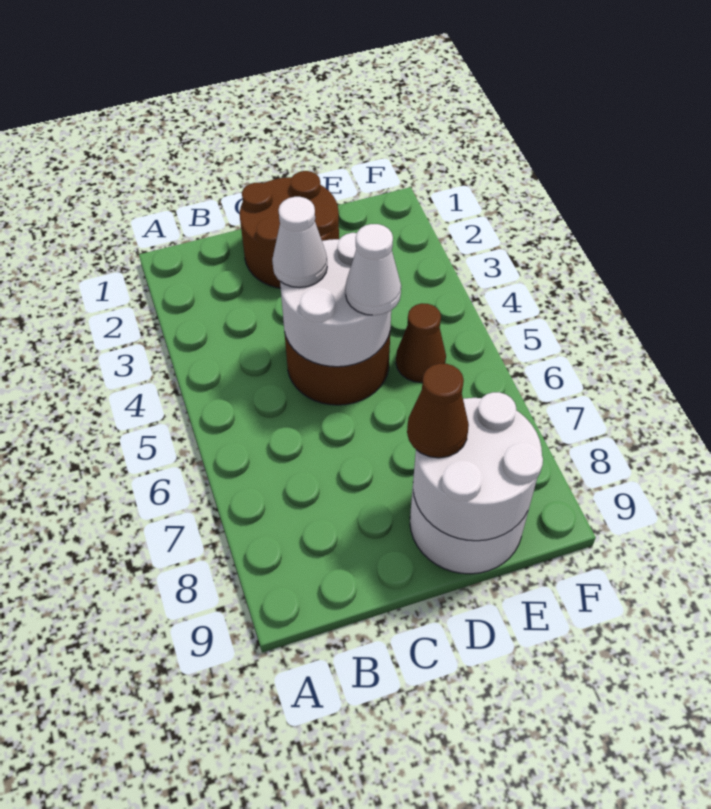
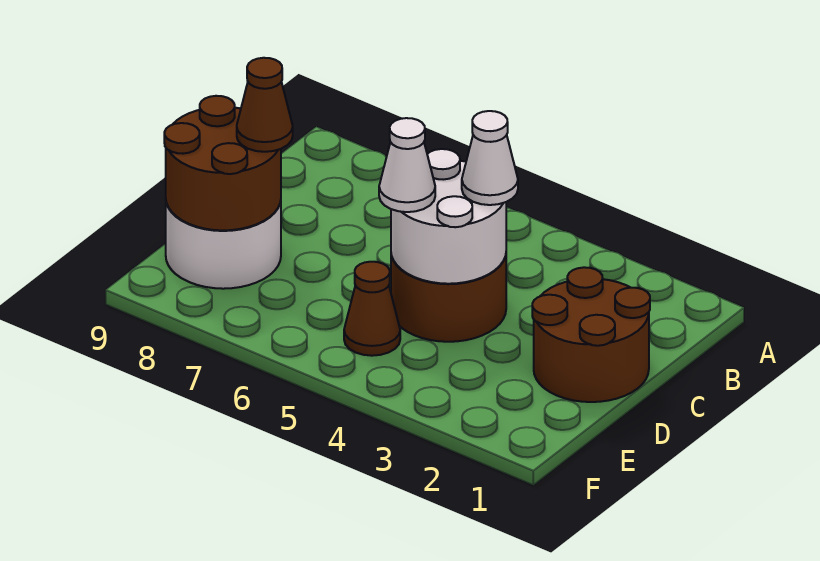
white 2x2 round brick [413,392,543,541] -> brown 2x2 round brick [164,96,281,230]

